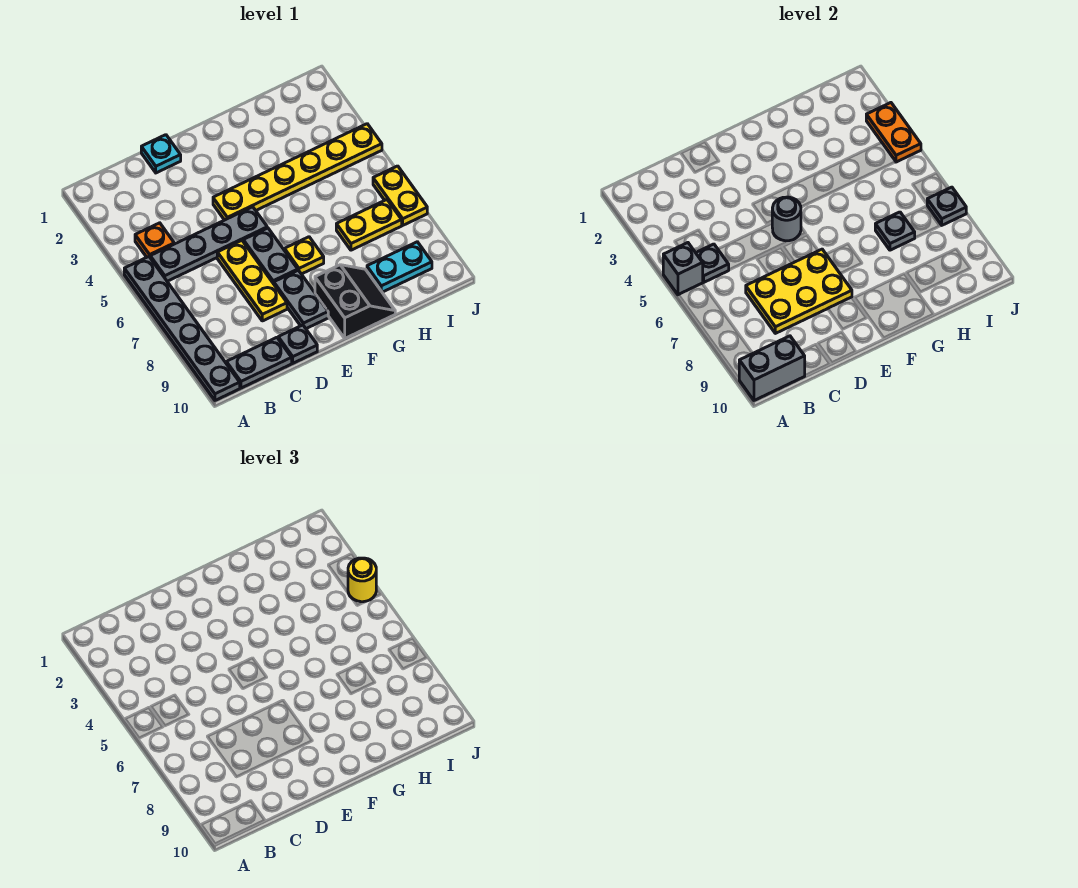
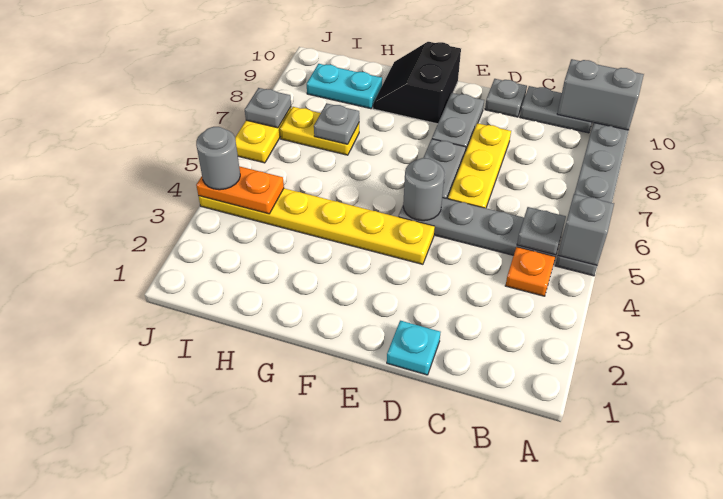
yellow 2x3 plate [746,249,852,333] -> none
yellow 1x1 plate [285,237,324,274] -> none
orange 1x2 plate [866,103,921,162] -> orange 1x2 plate turned to [196,166,284,214]
yellow 1x1 round brick [348,558,376,602] -> grey 1x1 round brick [196,127,240,190]

